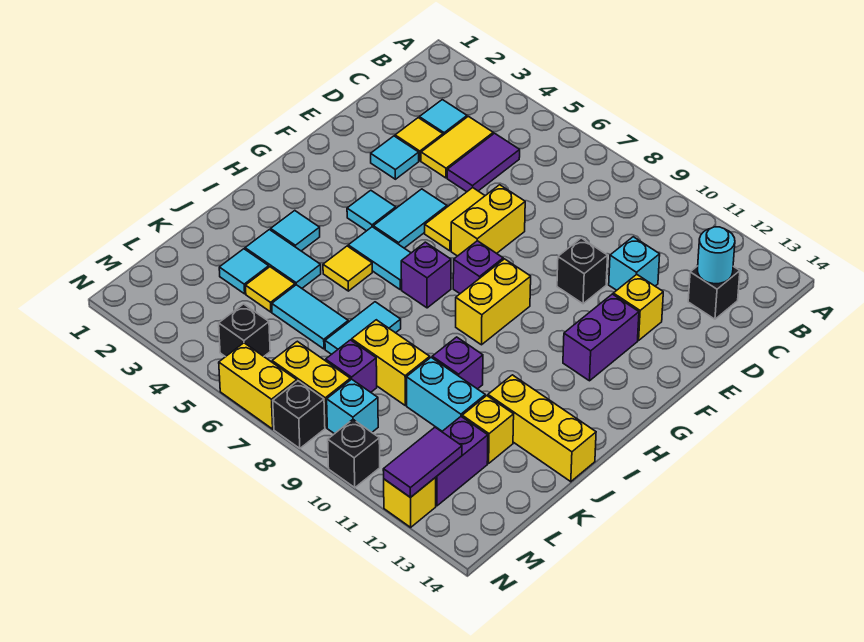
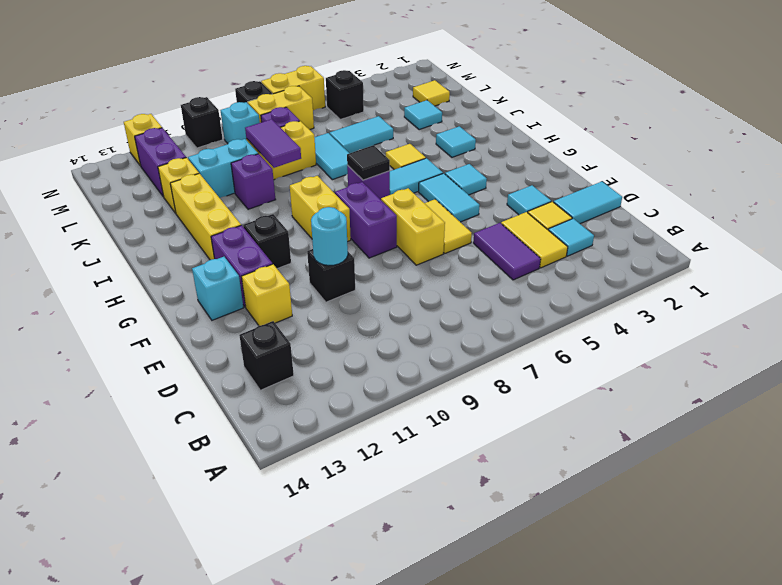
cyan 1x1 round brick [698,227,735,284] -> cyan 1x1 round brick moved to [311,207,348,266]
cyan 1x1 brick [609,237,660,290] -> cyan 1x1 brick moved to [192,257,244,320]
purple 1x1 brick [453,241,503,293] -> purple 1x2 brick [335,182,397,258]
none -> black 1x1 brick [243,214,291,269]
none -> black 1x1 tile [347,145,390,180]
cyan 1x2 tile [245,230,321,288] -> cyan 1x2 tile moved to [554,182,622,224]
yellow 1x3 brick [488,375,596,482] -> yellow 1x3 brick turned to [170,173,241,260]
yellow 1x1 tile [245,267,295,312] -> yellow 1x1 tile moved to [413,80,450,106]
purple 1x2 tile [383,427,462,498] -> purple 1x2 tile moved to [245,119,301,168]

